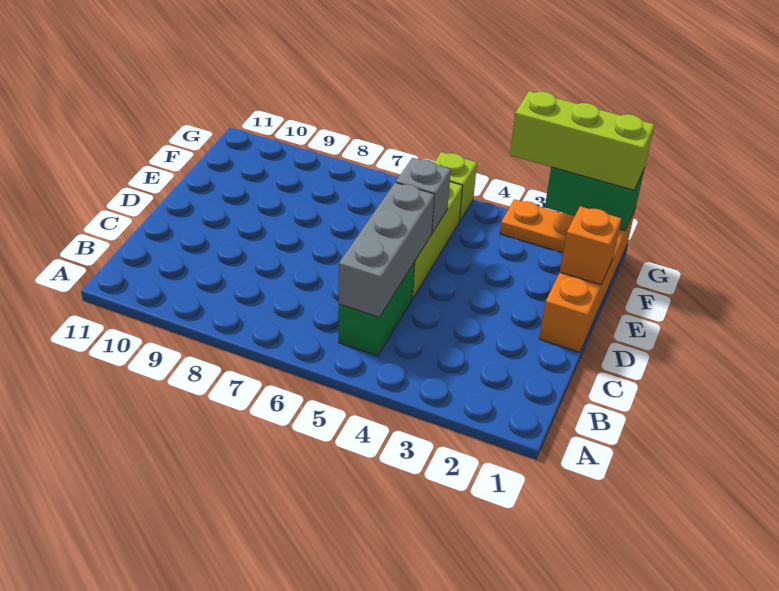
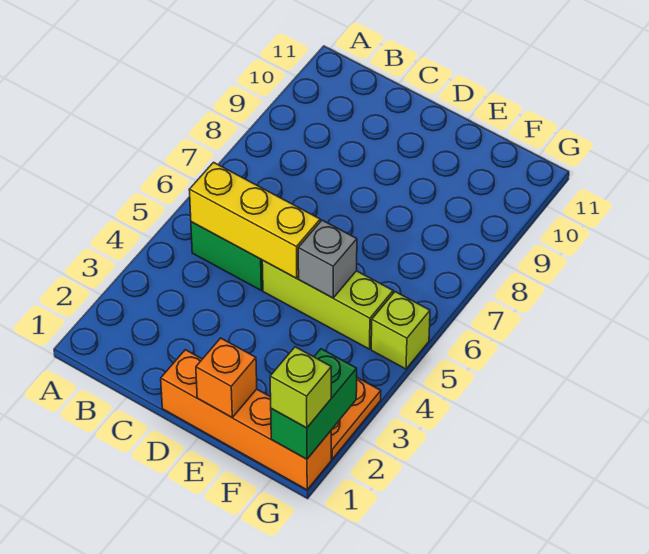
grey 1x3 brick [339,183,435,317] -> yellow 1x3 brick [189,162,320,279]
lime 1x3 brick [510,91,654,190] -> lime 1x1 brick [270,347,331,428]

